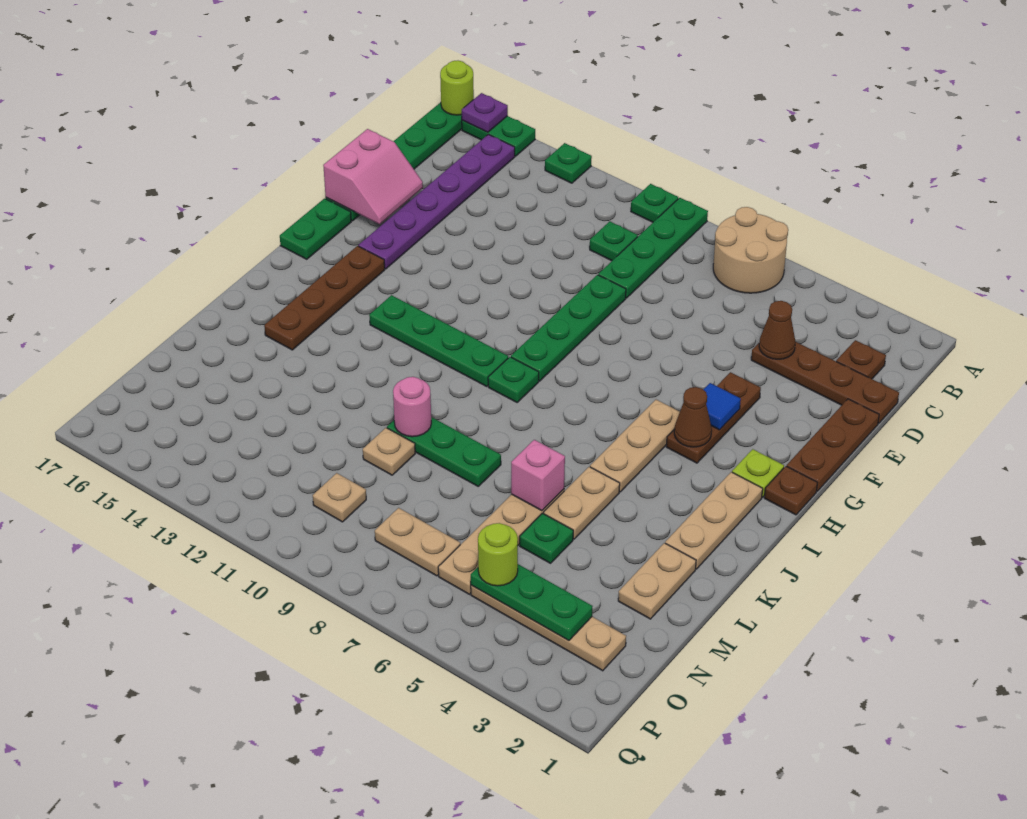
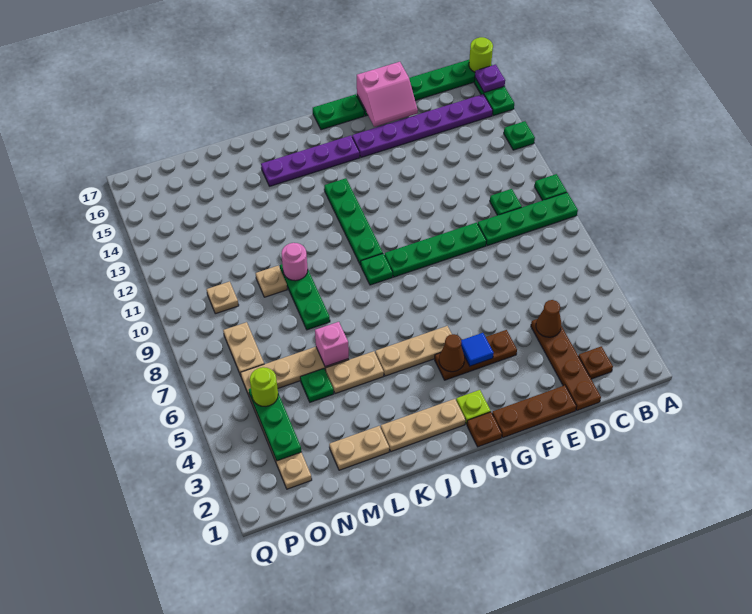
tan 2x2 round brick [713,207,788,293] -> none
brown 1x4 plate [264,246,385,350] -> purple 1x4 plate [261,136,360,186]

